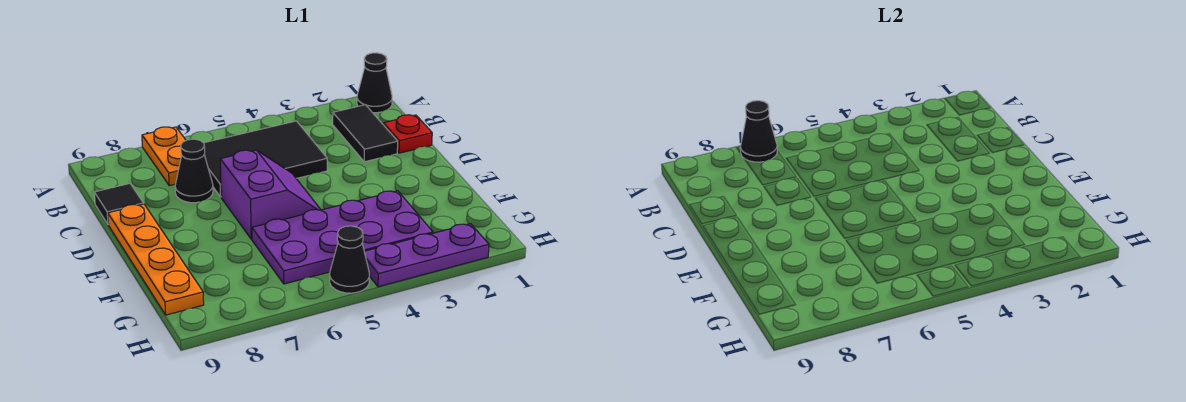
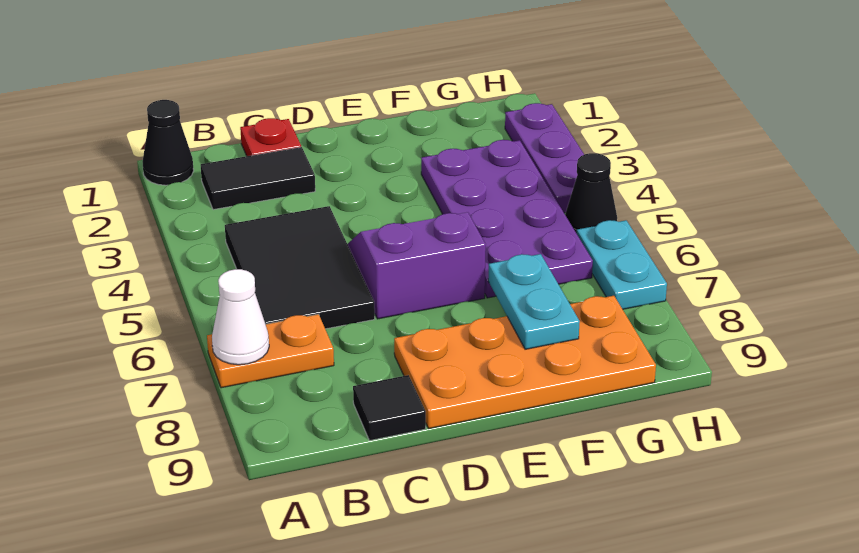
black 1x1 cone [740,101,777,162] -> white 1x1 cone [212,269,269,365]
black 1x1 cone [175,139,213,203] -> none
orange 1x4 plate [108,204,204,315] -> orange 2x4 plate [394,296,656,428]
none -> cyan 1x2 plate [488,254,580,349]
none -> cyan 1x2 plate [577,220,667,309]

